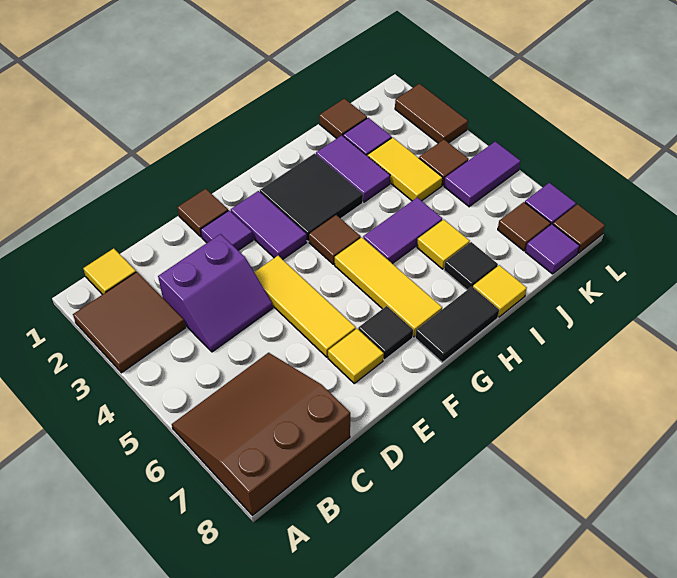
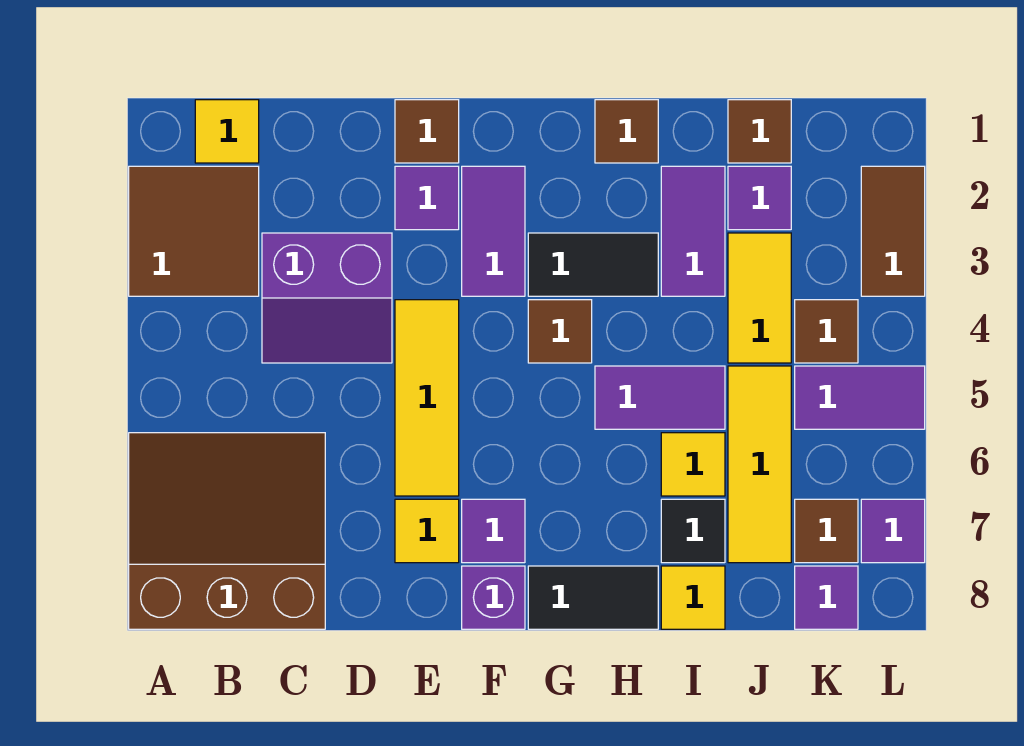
black 1x1 tile [358,306,413,360] -> purple 1x1 tile [462,499,525,563]
none -> purple 1x1 brick [462,566,525,629]
black 2x2 tile [260,153,363,241] -> black 1x2 tile [528,233,658,296]
yellow 1x3 tile [335,237,442,337] -> yellow 1x3 tile moved to [728,366,791,563]
brown 1x1 tile [553,204,605,253] -> brown 1x1 tile moved to [595,100,658,163]

